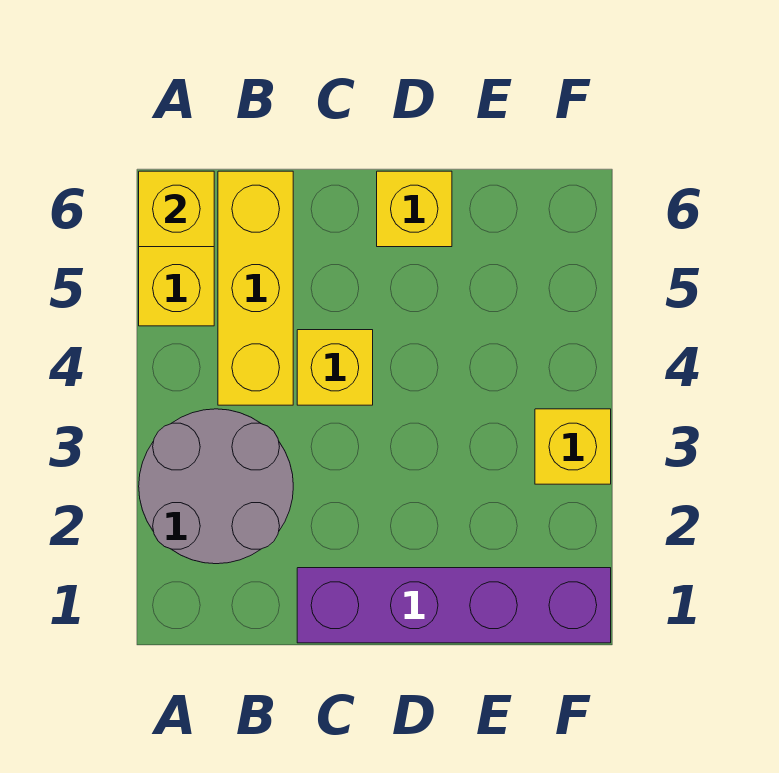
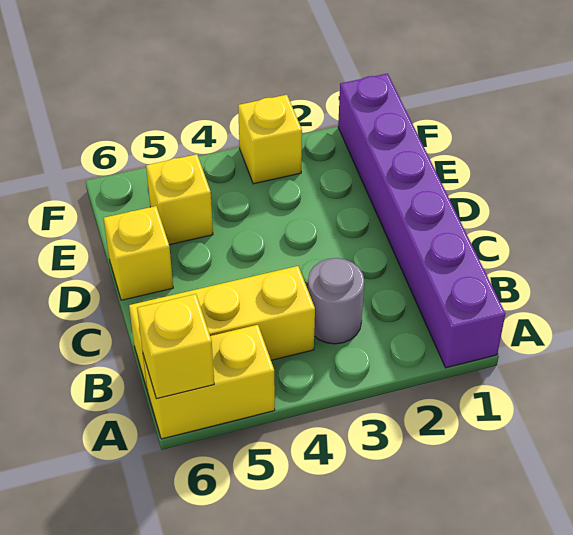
grey 2x2 round brick [139,409,293,564] -> grey 1x1 round brick [308,258,364,344]
purple 1x4 brick [297,568,611,643] -> purple 1x6 brick [338,74,505,368]
yellow 1x1 brick [297,330,373,405] -> yellow 1x1 brick moved to [146,154,213,245]

